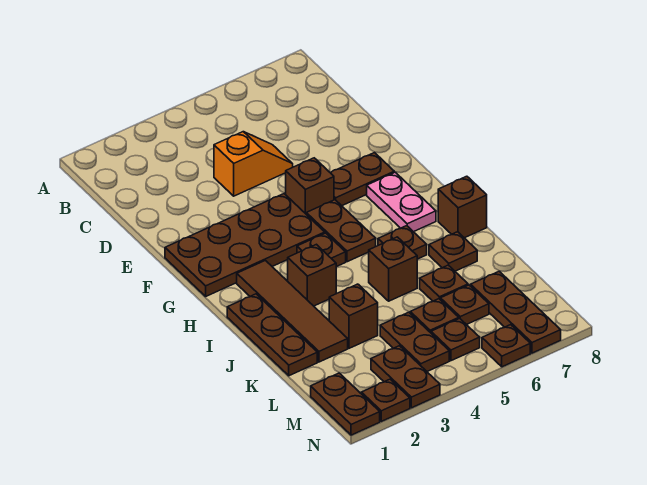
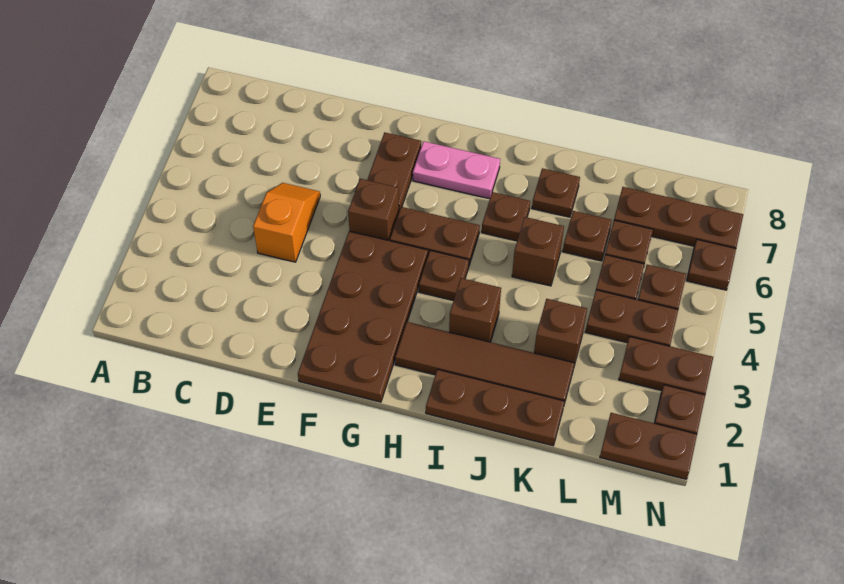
brown 1x1 brick [438,176,487,238] -> none

